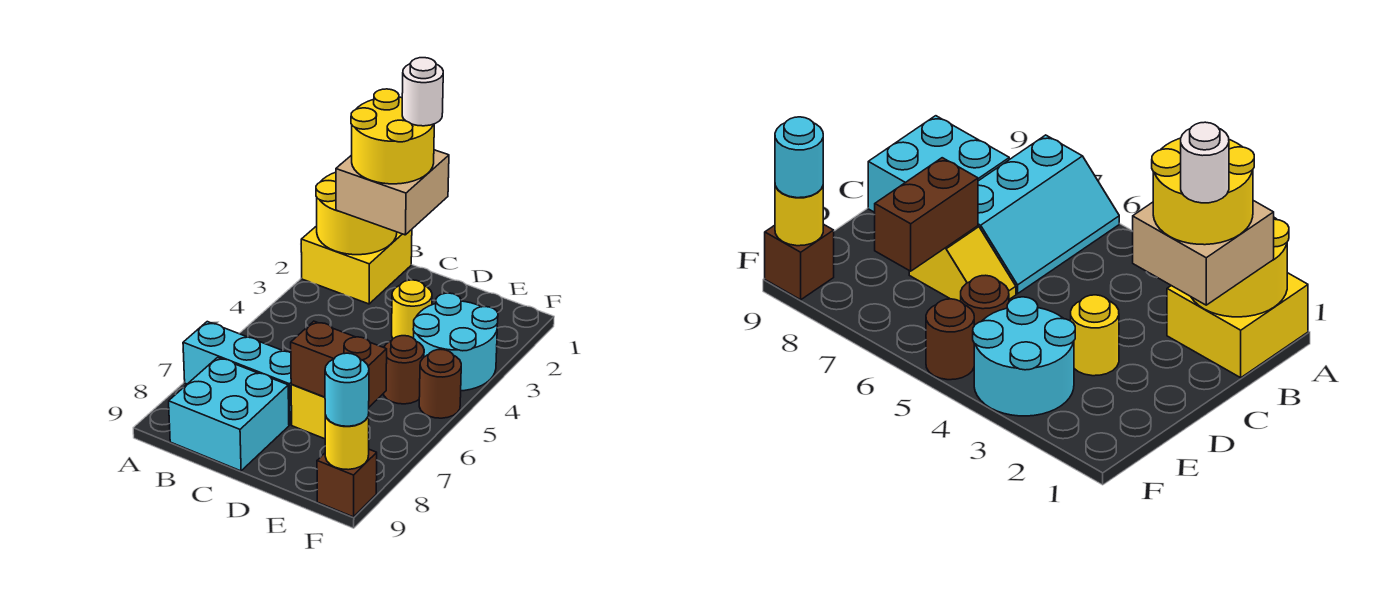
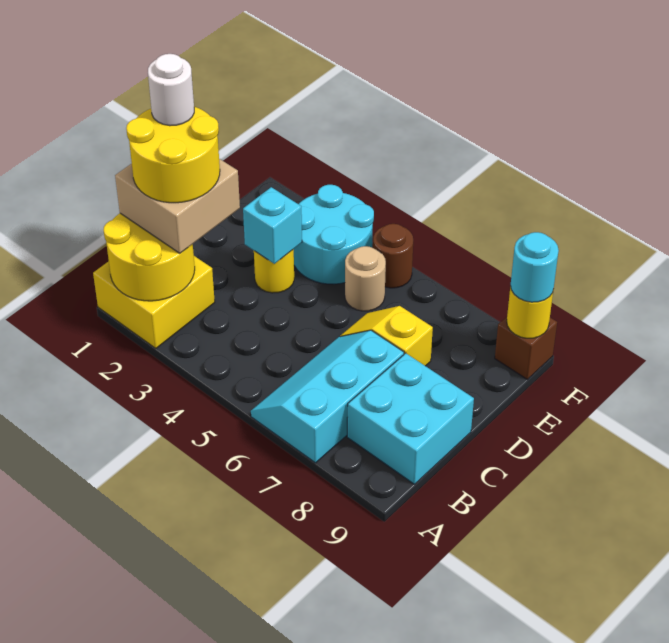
none -> cyan 1x1 brick [243,187,302,264]
brown 1x2 brick [291,321,387,407] -> none
brown 1x1 round brick [383,336,424,404] -> tan 1x1 round brick [345,246,386,311]

